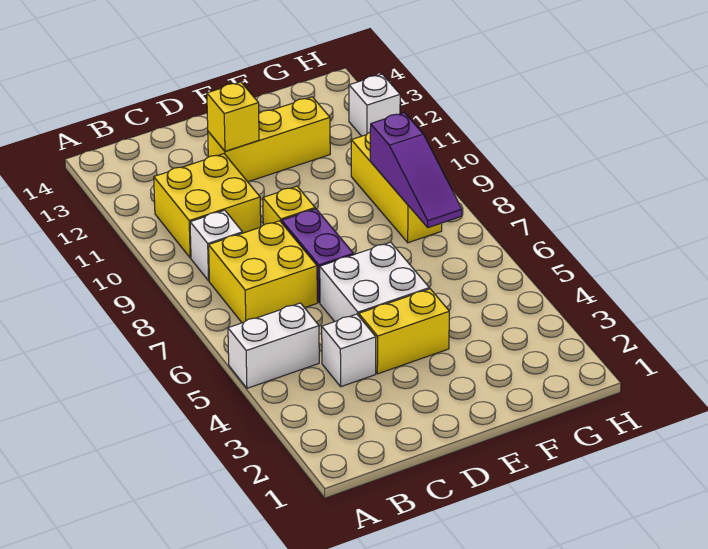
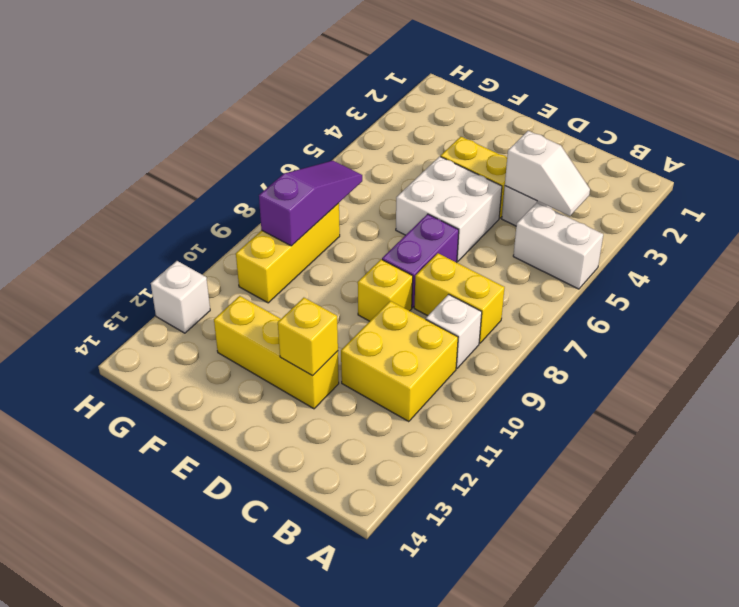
none -> white 1x2 slope [505,131,590,216]
yellow 2x2 brick [209,221,317,323] -> yellow 1x2 brick [414,253,505,343]

